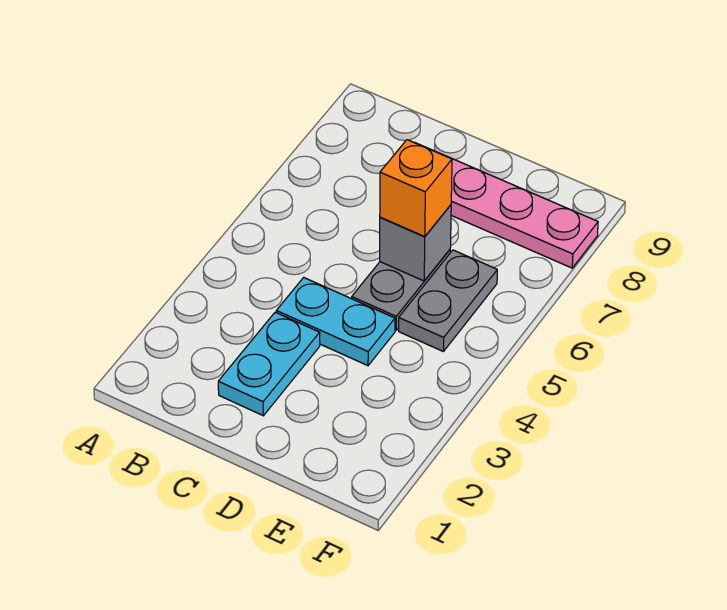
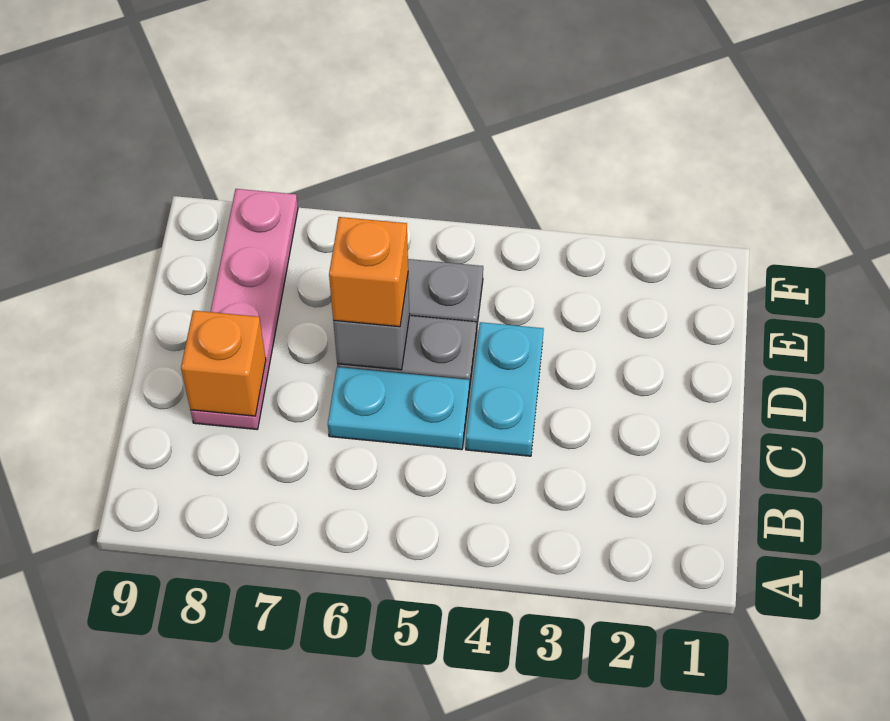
cyan 1x2 plate [218,312,320,416] -> cyan 1x2 plate moved to [328,367,469,450]
none -> orange 1x1 brick [181,311,266,416]

